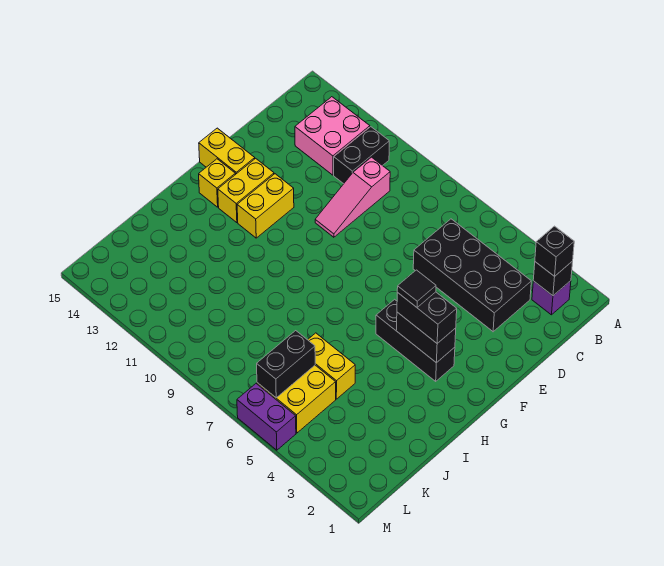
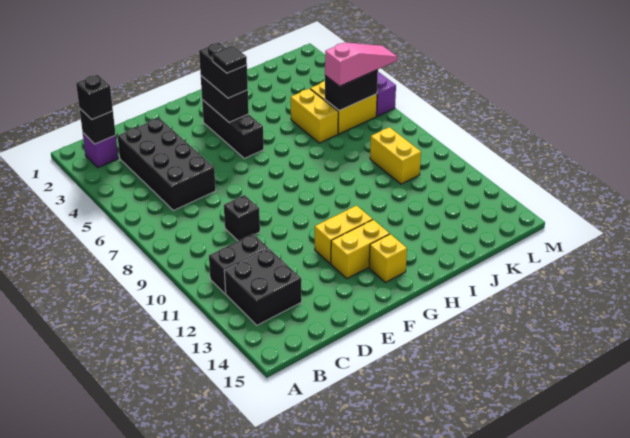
pink 2x2 brick [295,97,370,175] -> black 2x2 brick [224,249,302,325]
pink 1x3 slope [315,157,390,237] -> pink 1x3 slope moved to [325,42,397,86]
none -> black 1x1 brick [224,195,260,241]
yellow 1x2 brick [199,128,255,175] -> yellow 1x2 brick moved to [370,127,421,184]

